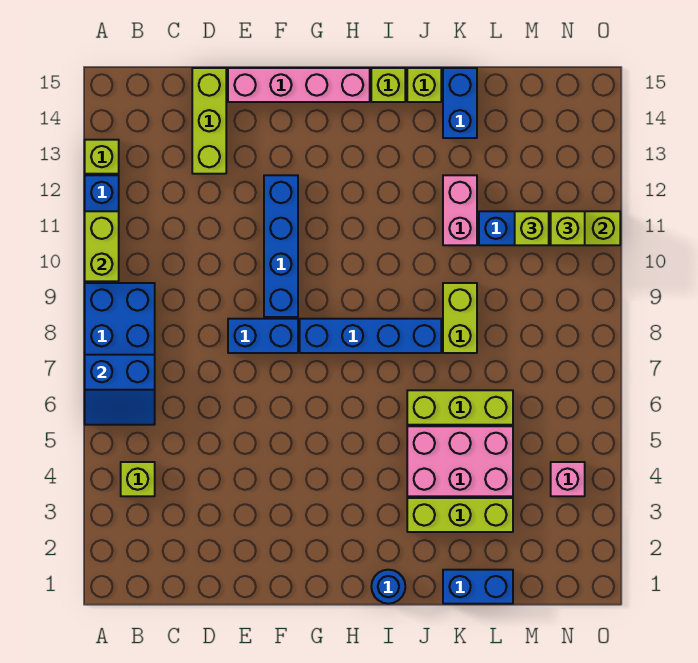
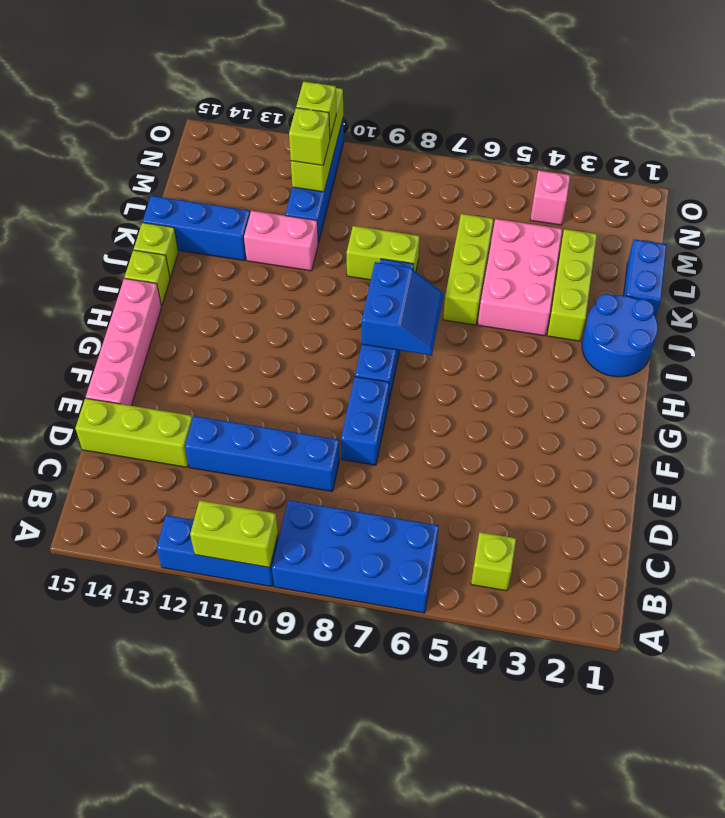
blue 2x2 slope [85,355,155,425] -> blue 2x2 slope moved to [362,262,443,355]
lime 1x1 brick [85,140,119,174] -> none
blue 1x4 brick [264,175,298,317] -> blue 1x4 brick moved to [185,416,339,491]
blue 1x1 round brick [371,570,405,604] -> blue 2x2 round brick [582,294,658,377]
blue 1x2 brick [443,68,477,138] -> blue 1x3 brick [143,196,250,261]

